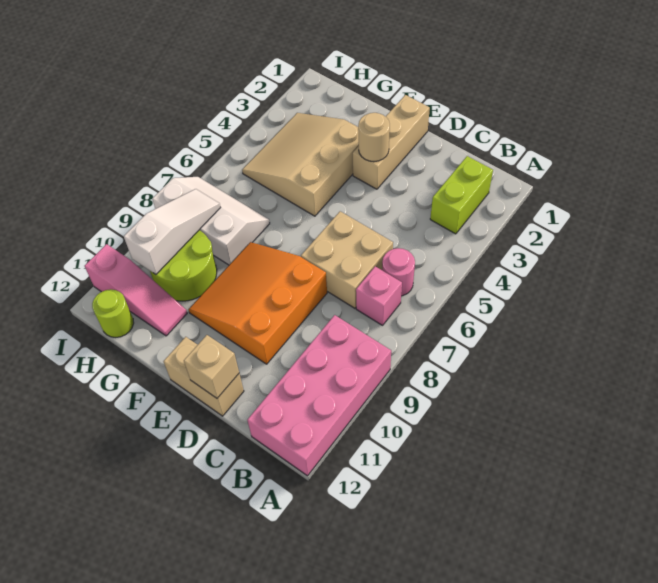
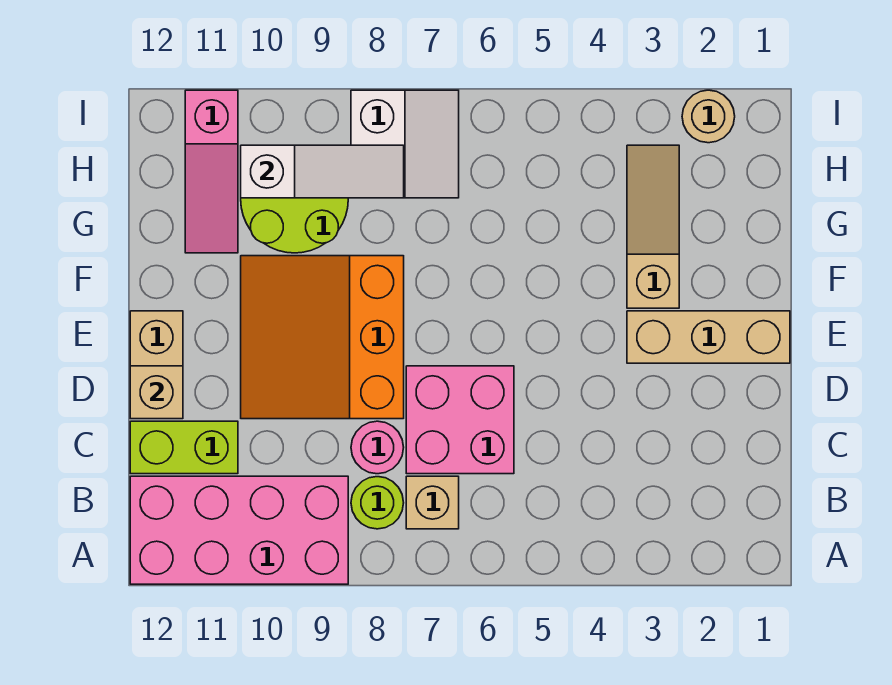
lime 1x2 brick [430,156,493,234] -> lime 1x2 brick moved to [130,421,238,474]
pink 1x1 round brick [382,248,415,296] -> pink 1x1 round brick moved to [351,421,404,474]
pink 1x1 brick [356,266,402,325] -> tan 1x1 brick [406,476,459,529]
tan 2x2 brick [301,211,393,308] -> pink 2x2 brick [406,366,514,474]
orange 3x3 slope [189,242,327,364] -> orange 3x3 slope turned to [241,256,404,419]
tan 1x1 round brick [358,113,390,162] -> tan 1x1 round brick moved to [682,90,735,143]
tan 3x3 slope [242,113,359,216] -> tan 1x3 slope [627,145,679,308]
white 2x3 slope [152,177,270,265] -> white 2x2 slope [351,90,459,198]
lime 1x1 round brick [92,289,134,337] -> lime 1x1 round brick moved to [351,477,404,529]

